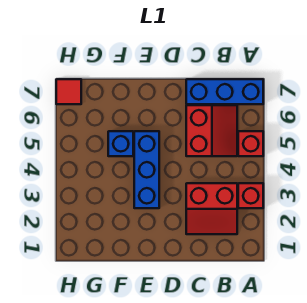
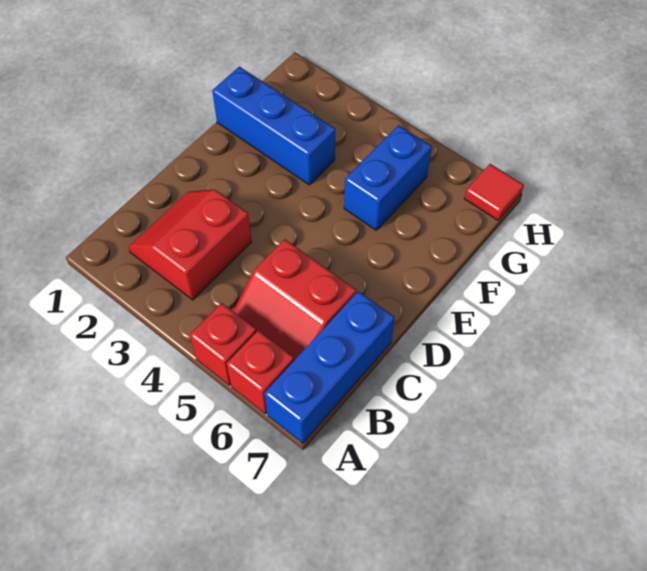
red 1x1 brick [238,183,263,208] -> red 1x1 brick moved to [227,331,294,414]
blue 1x3 brick [134,131,159,208] -> blue 1x3 brick moved to [212,67,335,185]
blue 1x1 brick [108,131,133,156] -> blue 1x2 brick [344,125,432,230]

